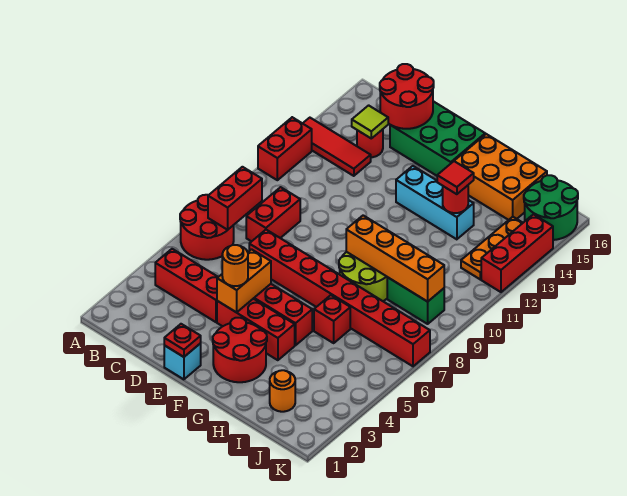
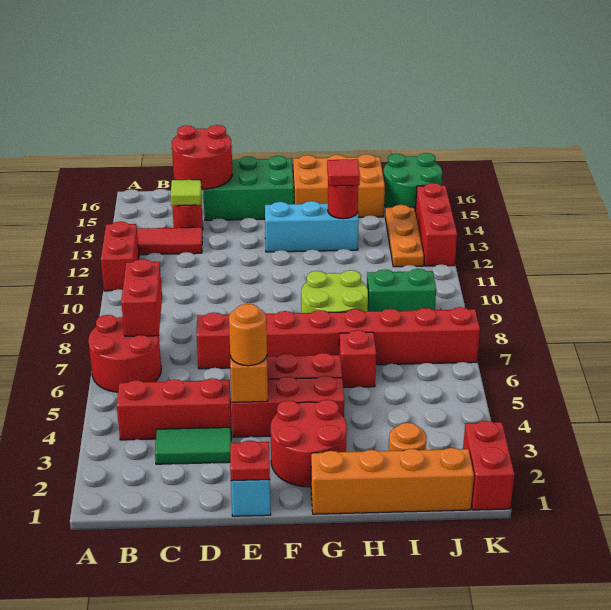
none -> green 1x2 tile [155,427,231,464]
red 1x2 brick [246,187,300,242] -> red 1x2 brick moved to [463,421,514,510]
orange 1x4 brick [346,215,444,302] -> orange 1x4 brick moved to [311,448,474,514]

